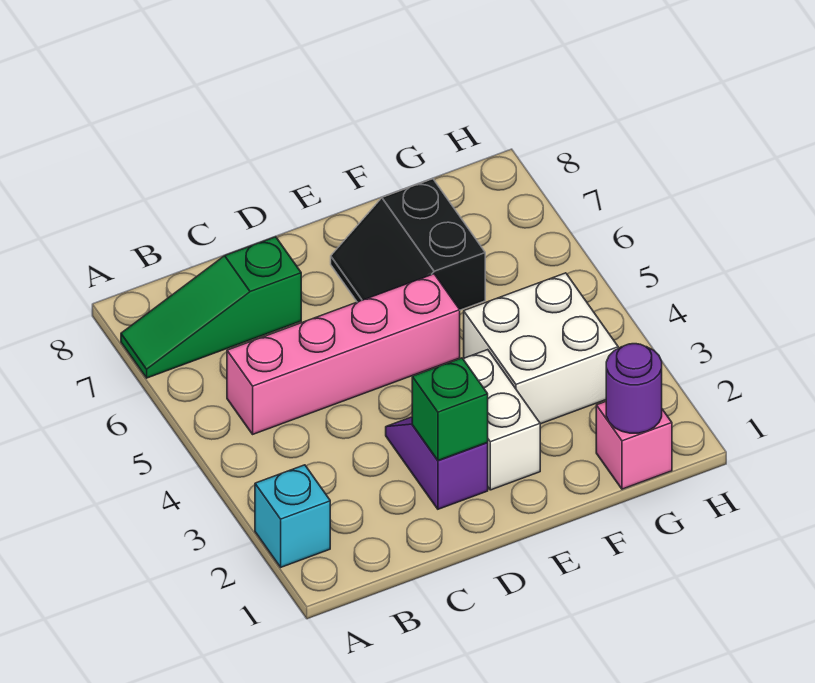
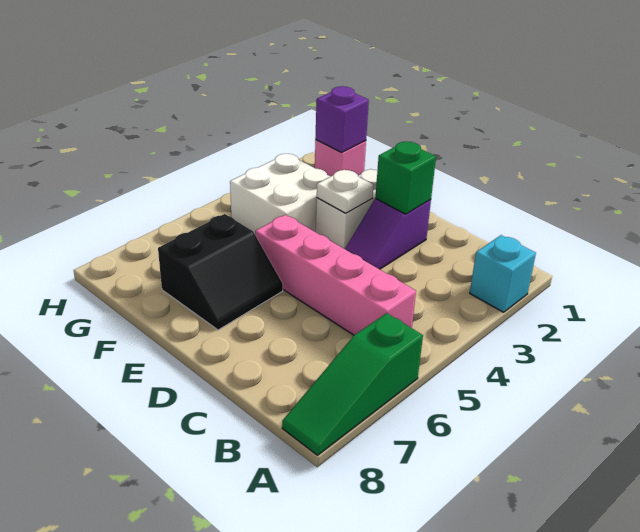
green 1x3 slope [121,237,301,378] -> green 1x3 slope turned to [282,313,423,455]
none -> white 1x1 plate [317,170,374,213]
purple 1x1 round brick [606,344,662,433] -> purple 1x1 brick [315,86,369,153]

